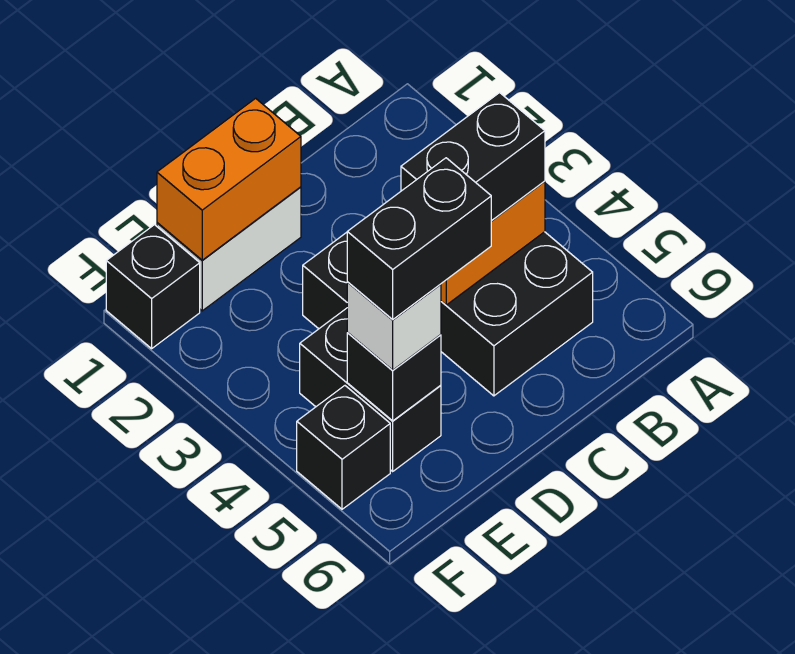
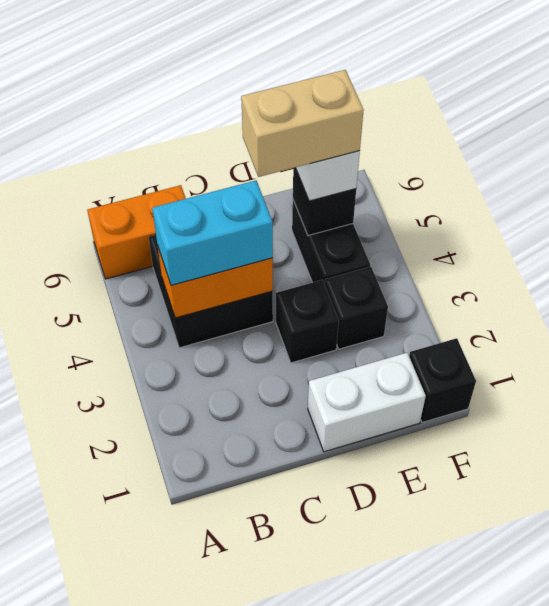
black 1x2 brick [401,93,545,221] -> cyan 1x2 brick [152,181,273,285]
orange 1x2 brick [157,98,301,260] -> orange 1x2 brick moved to [87,185,186,279]
black 1x2 brick [347,158,491,319] -> tan 1x2 brick [241,70,364,177]
black 1x1 brick [297,386,390,509] -> black 1x1 brick moved to [325,267,388,349]

